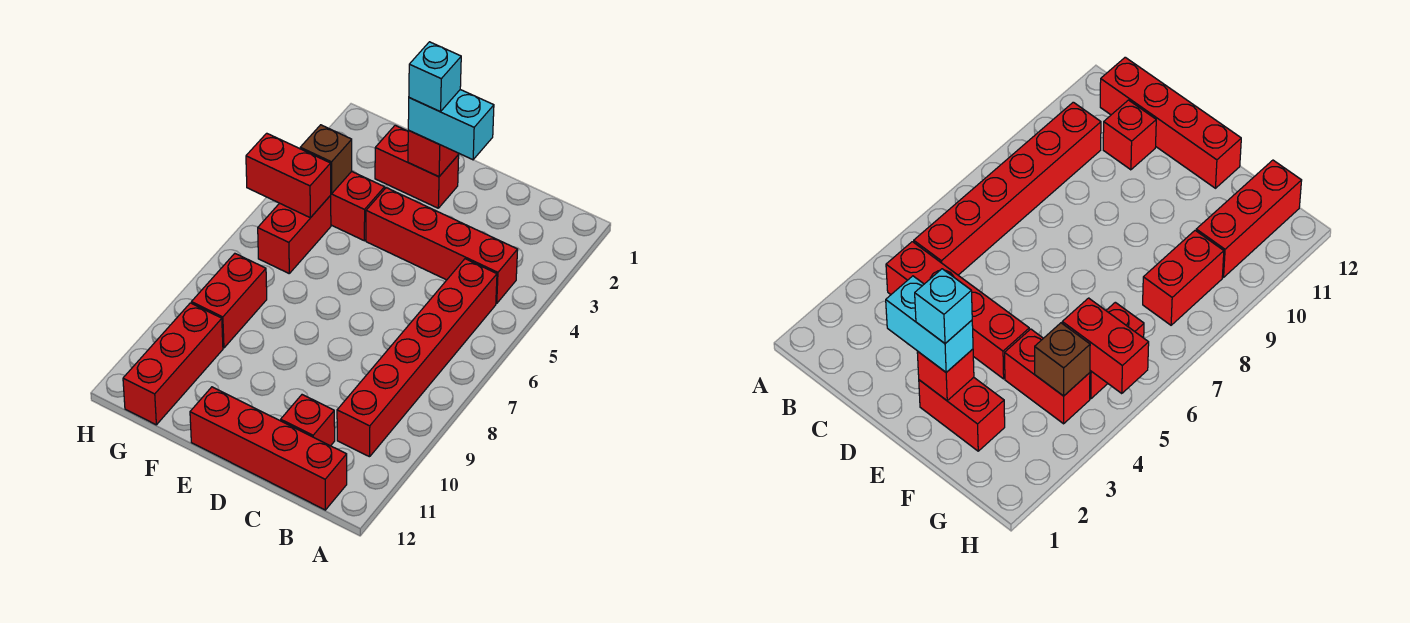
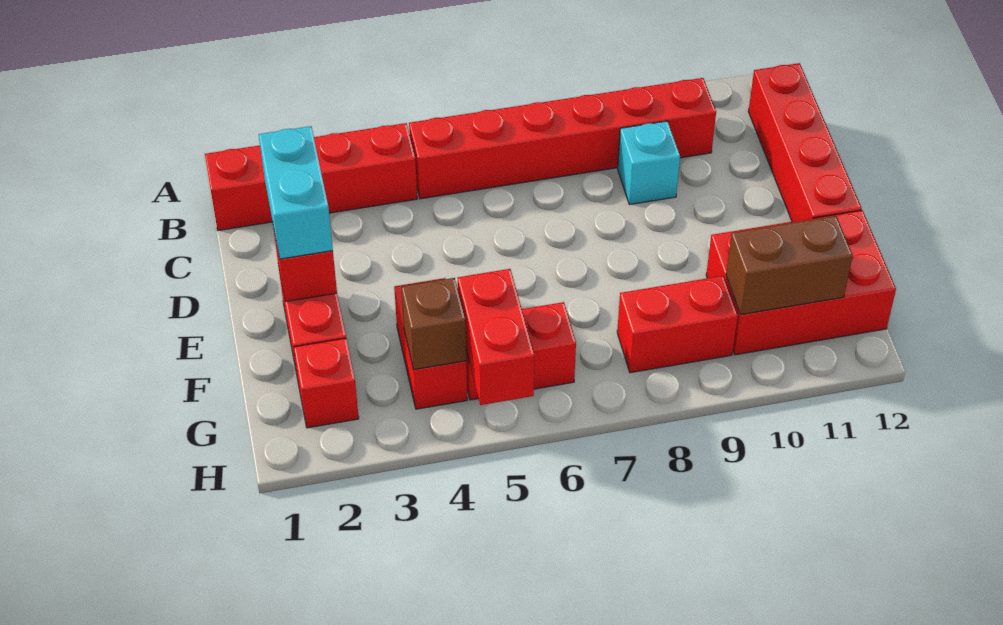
red 1x4 brick [366,188,518,303] -> red 1x4 brick turned to [205,123,417,231]
red 1x1 brick [281,395,335,446] -> red 1x1 brick moved to [294,338,359,428]
cyan 1x1 brick [409,42,461,112] -> cyan 1x1 brick moved to [618,121,680,205]
red 1x3 brick [123,303,223,425] -> red 2x3 brick [706,210,896,355]
none -> brown 1x2 brick [726,216,853,315]

